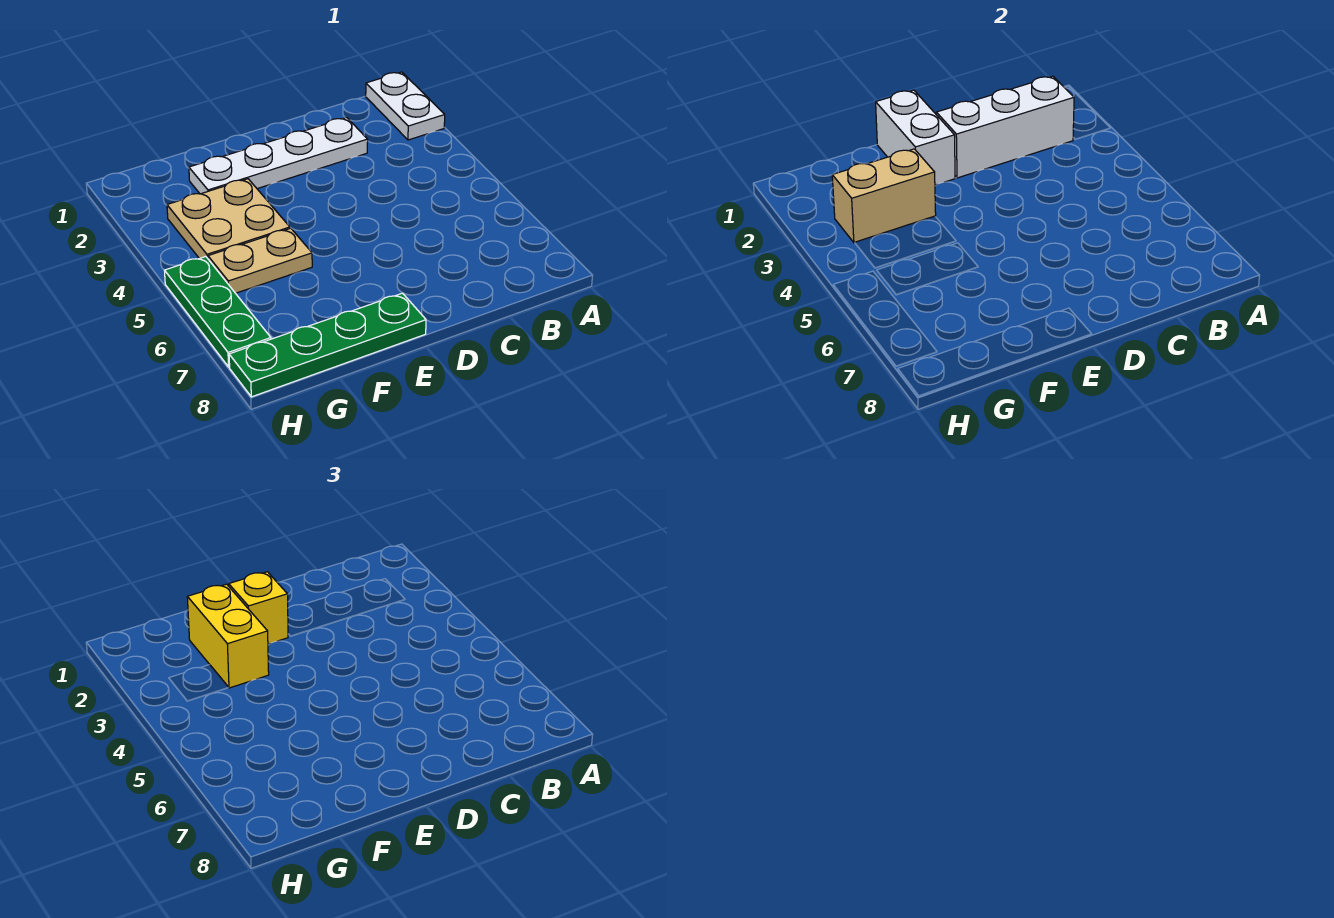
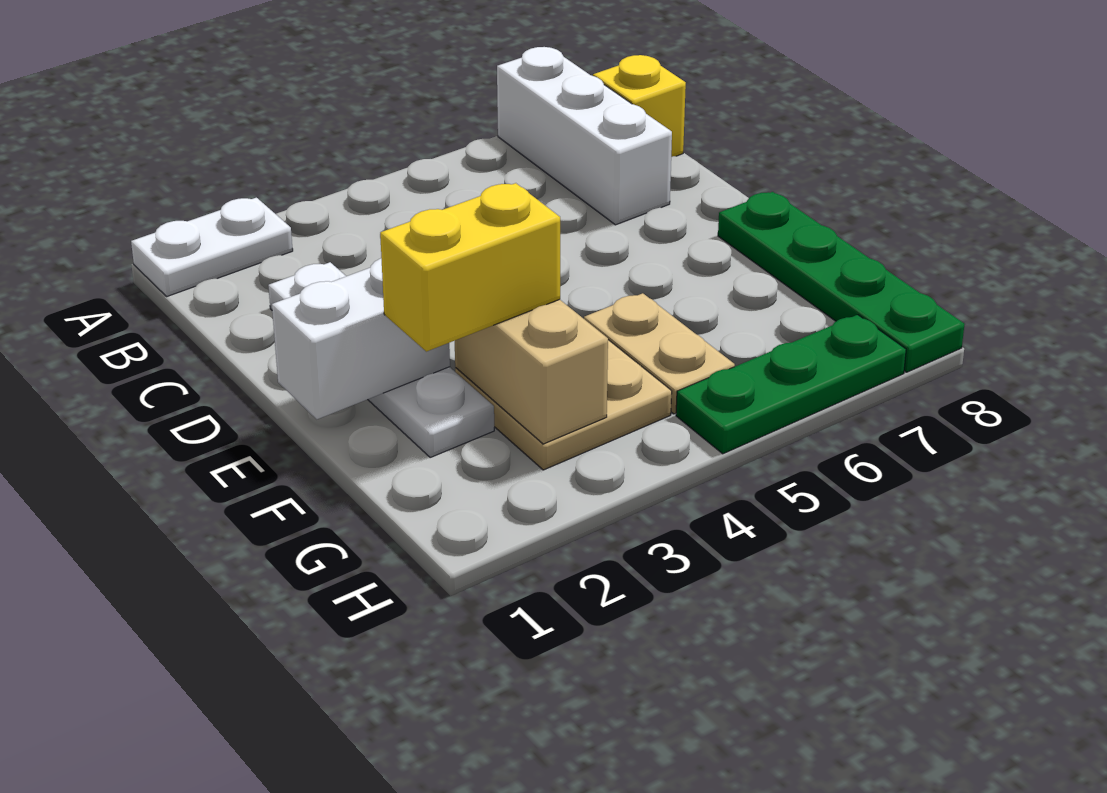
white 1x3 brick [936,76,1074,178] -> white 1x3 brick moved to [497,47,672,225]
yellow 1x1 brick [229,572,288,644] -> yellow 1x1 brick moved to [593,55,686,157]

